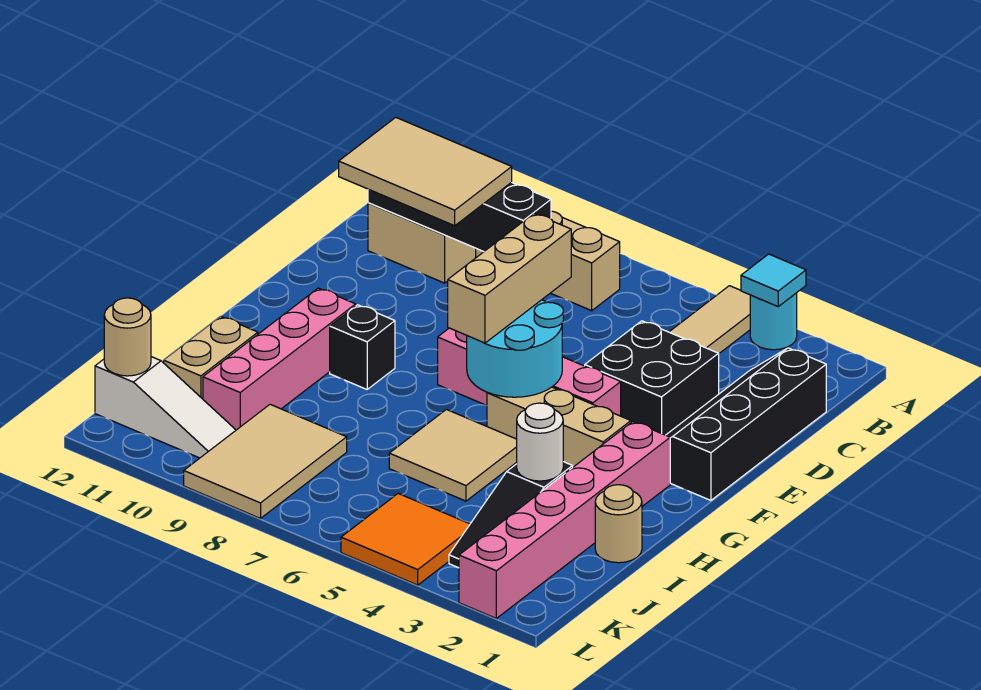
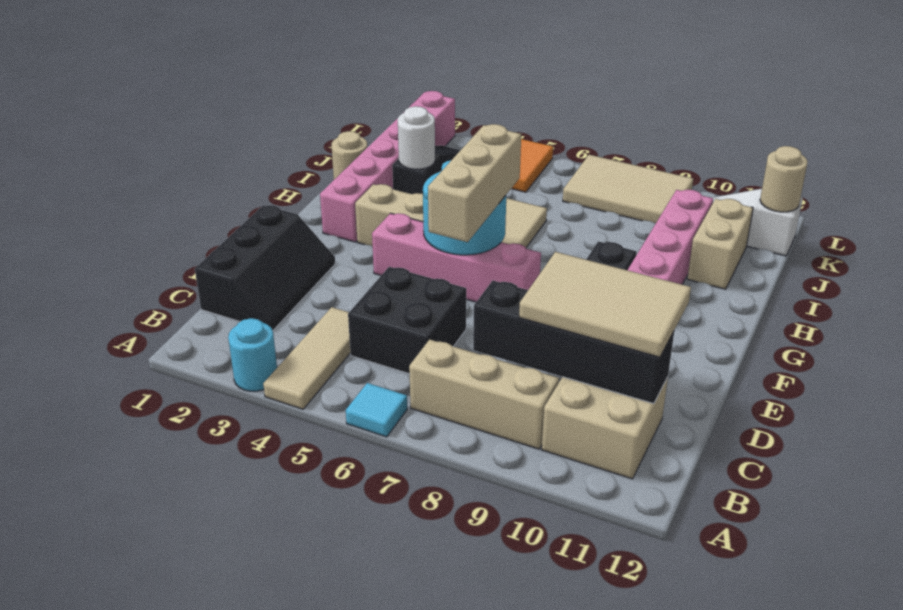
cyan 1x1 tile [741,254,806,306] -> cyan 1x1 tile moved to [346,383,407,437]
black 2x4 slope [666,348,826,500] -> black 2x3 slope [195,205,335,331]
black 2x2 brick [585,321,719,435] -> black 2x2 brick moved to [348,267,466,374]
tan 2x3 tile [184,404,347,518] -> tan 2x3 tile turned to [563,155,693,223]

